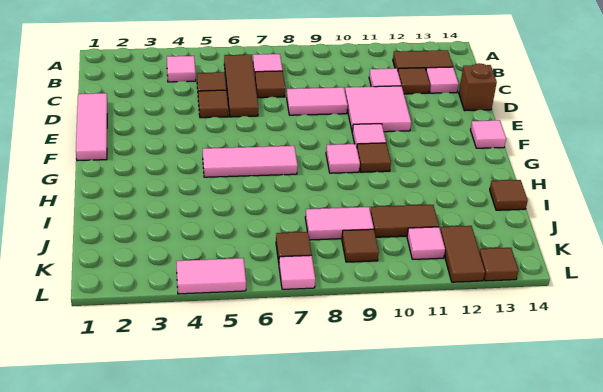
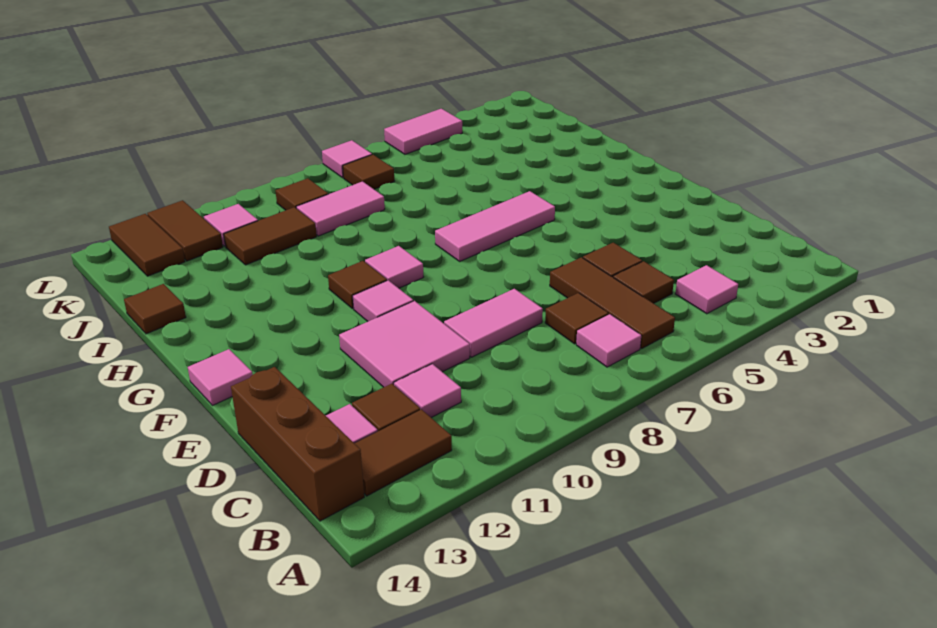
pink 1x3 tile [76,93,107,161] -> none
brown 1x1 brick [459,63,497,111] -> brown 1x3 brick [231,367,364,521]
brown 1x1 tile [479,248,518,281] -> brown 1x2 tile [109,214,185,276]

